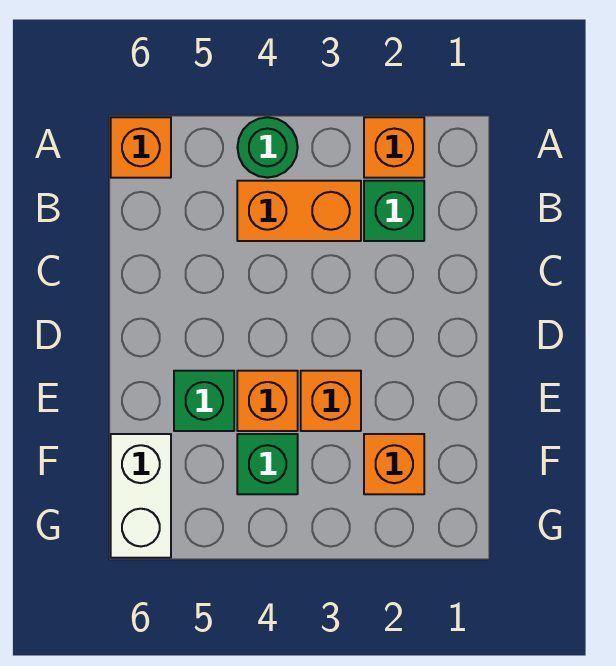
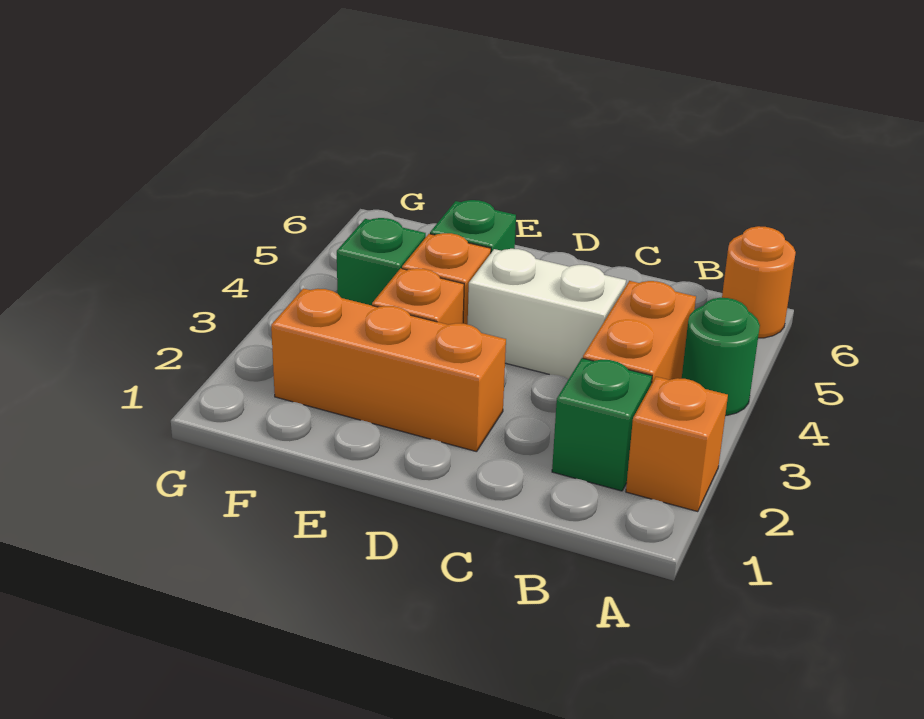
orange 1x1 brick [111,117,171,178] -> orange 1x1 round brick [722,226,796,338]
orange 1x1 brick [364,434,424,494] -> orange 1x3 brick [271,289,506,452]
white 1x2 brick [111,434,171,558] -> white 1x2 brick moved to [468,249,626,379]

